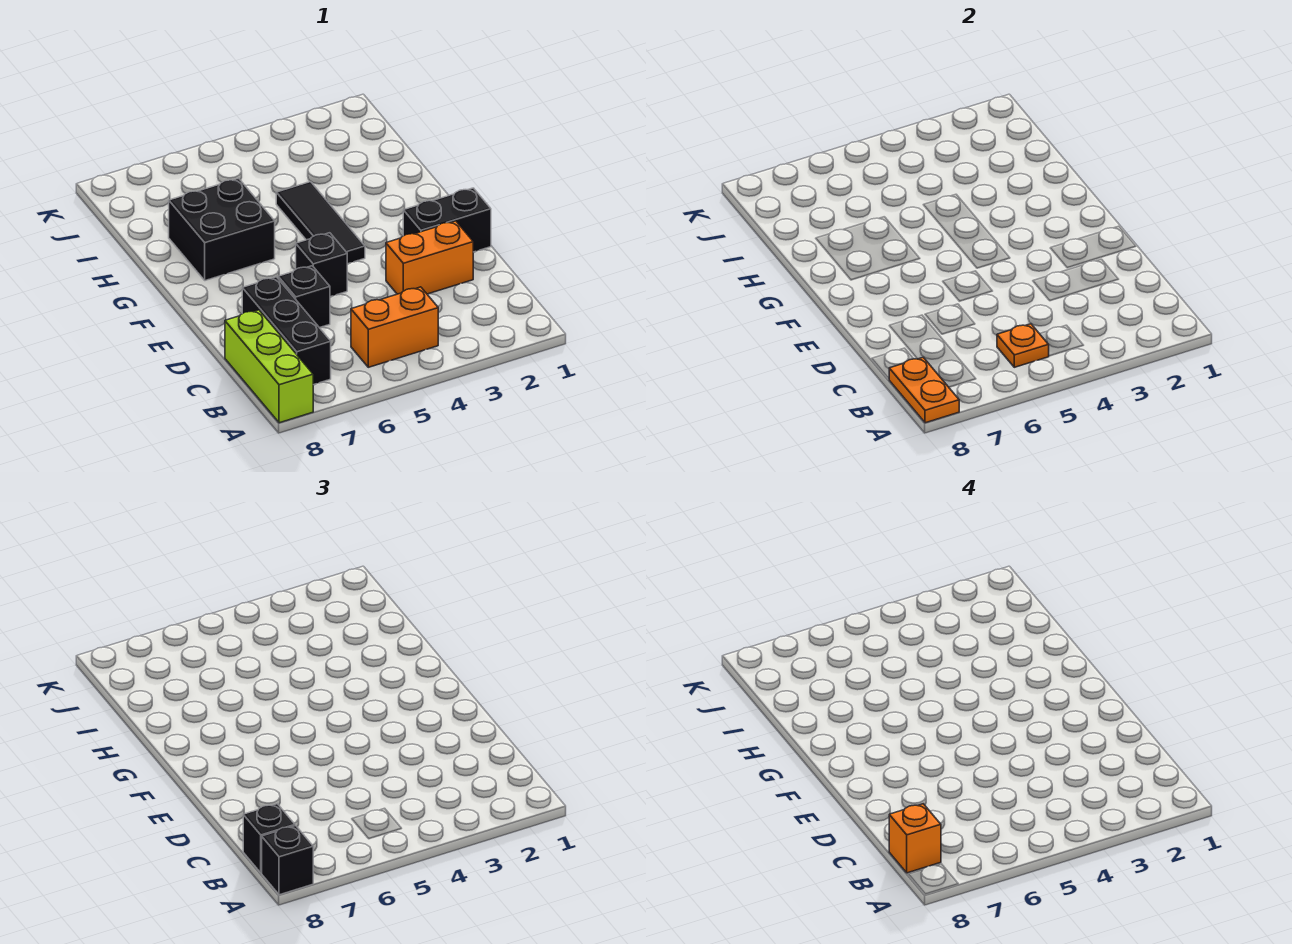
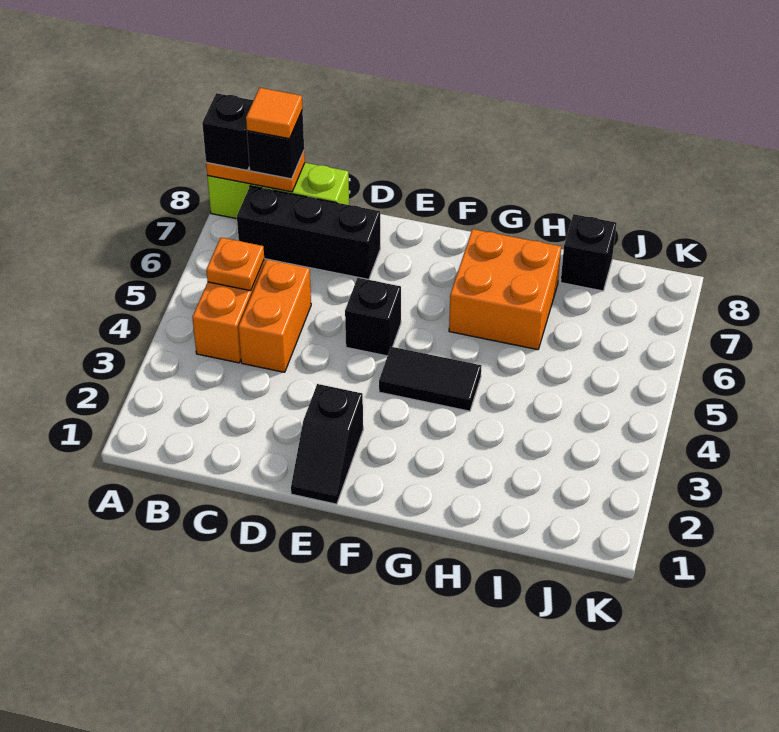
orange 1x1 brick [889,804,941,873] -> orange 1x1 tile [246,88,303,139]
orange 1x2 brick [386,221,473,294] -> orange 1x2 brick moved to [238,259,311,372]
black 1x1 brick [278,266,330,328] -> black 1x1 brick moved to [561,214,616,291]
black 1x2 brick [403,188,491,252] -> black 1x2 slope [291,384,363,504]
black 1x3 tile [276,182,365,264] -> black 1x2 tile [379,347,481,411]
black 2x2 brick [169,178,275,281] -> orange 2x2 brick [449,229,561,350]

